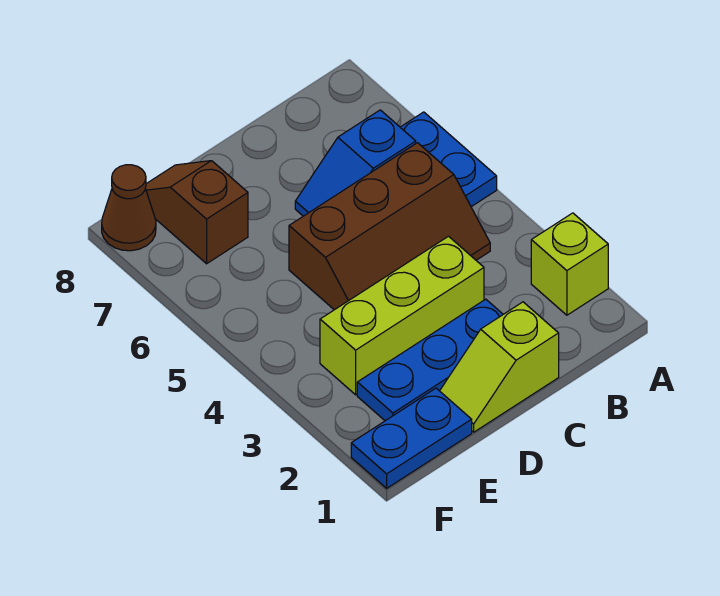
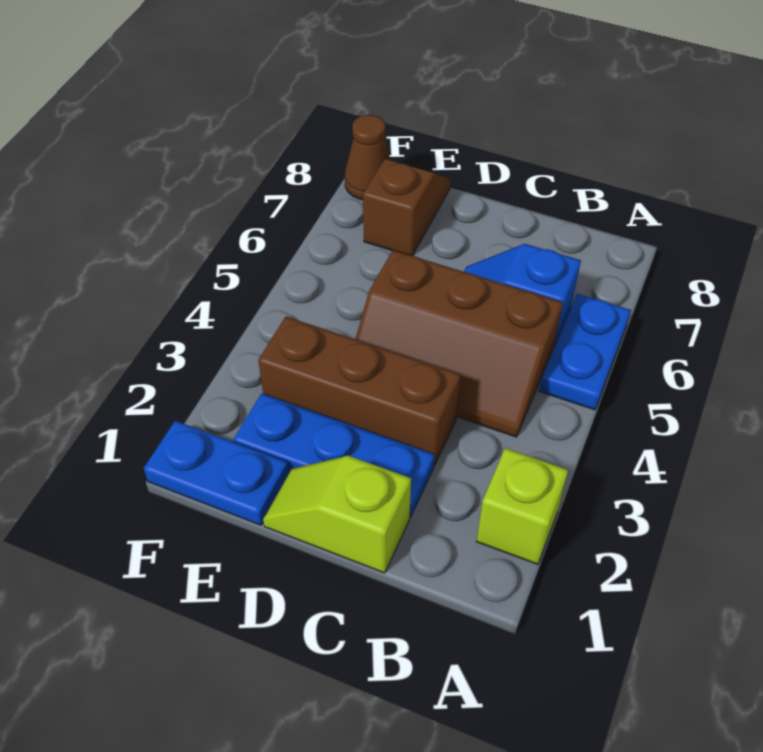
lime 1x3 brick [320,236,484,395] -> brown 1x3 brick [258,317,461,465]

